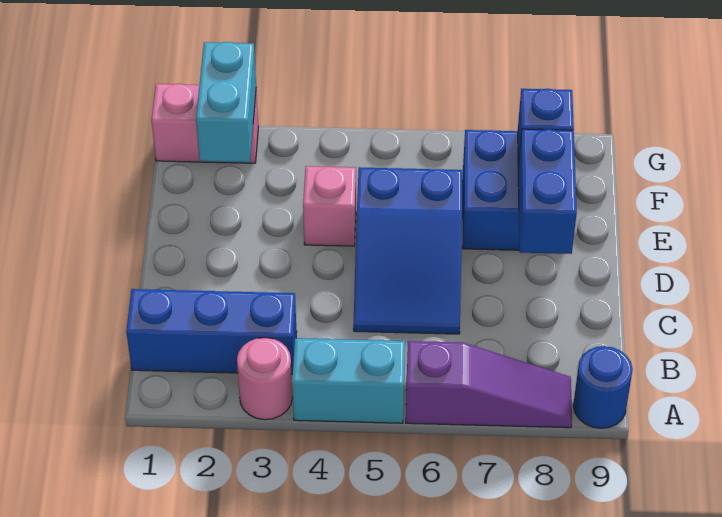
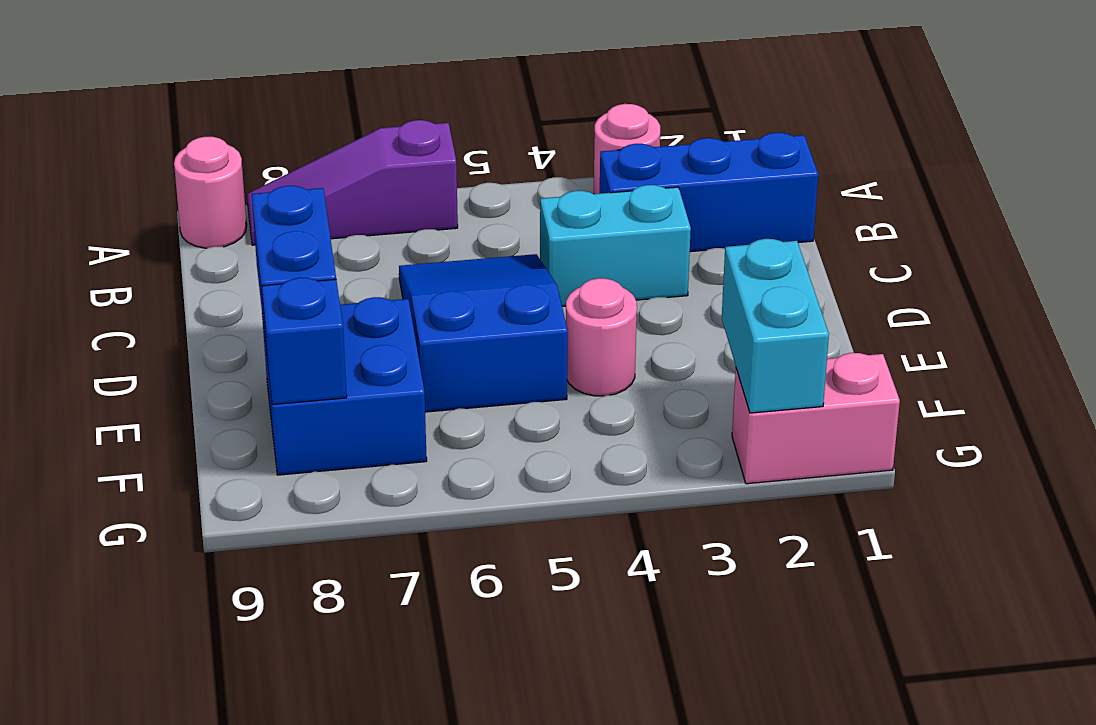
cyan 1x2 brick [292,338,405,423] -> cyan 1x2 brick moved to [540,185,691,306]
blue 1x1 round brick [573,346,633,428] -> pink 1x1 round brick [174,137,247,248]
pink 1x1 brick [303,166,356,246] -> pink 1x1 round brick [566,278,637,396]

